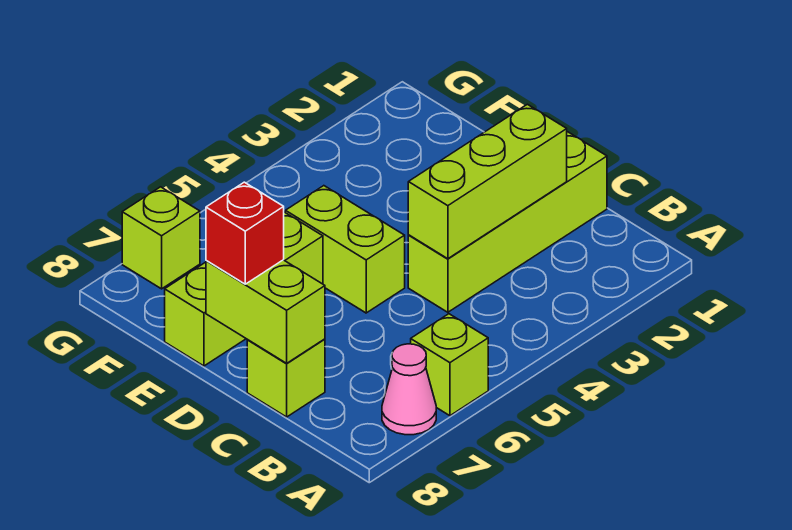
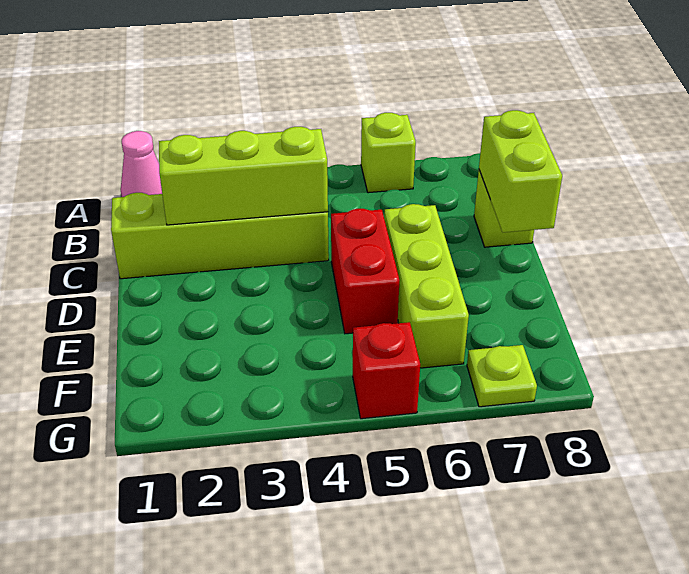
pink 1x1 cone [382,344,436,435] -> pink 1x1 cone moved to [121,131,162,197]
lime 1x2 brick [285,186,405,313] -> red 1x2 brick [331,209,400,334]
red 1x1 brick [206,182,284,284] -> red 1x1 brick moved to [353,322,420,419]
lime 1x3 brick [165,212,323,366] -> lime 1x3 brick turned to [384,204,469,368]
lime 1x1 brick [122,187,200,289] -> lime 1x1 plate [467,345,537,407]

